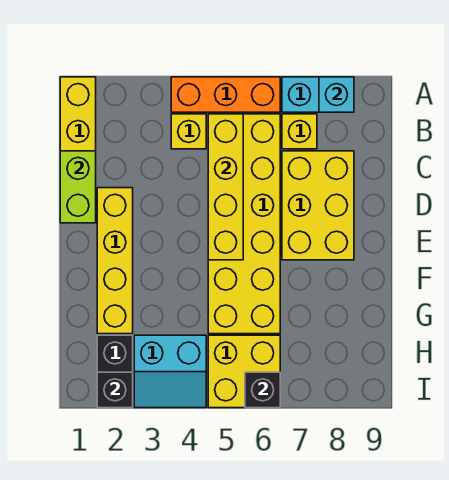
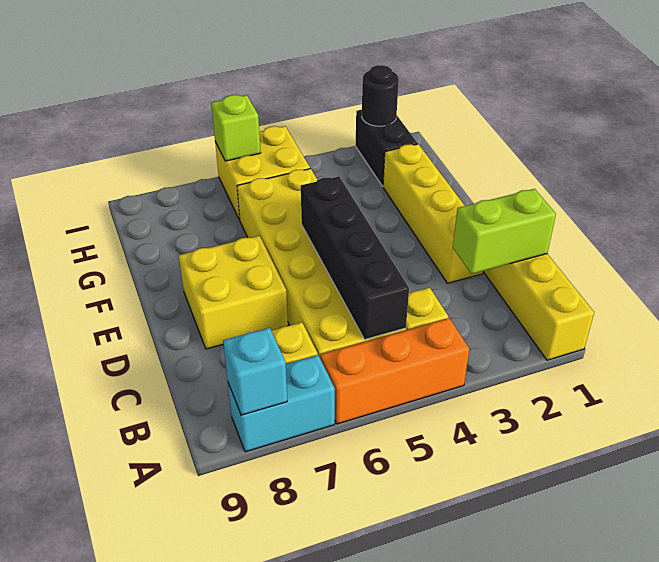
yellow 1x4 brick [208,114,243,260] -> black 1x4 brick [301,176,409,339]
lime 1x2 brick [60,151,96,223] -> lime 1x2 brick turned to [453,189,556,274]
yellow 2x3 brick [282,151,354,260] -> yellow 2x2 brick [179,236,288,349]
cyan 2x2 slope [134,335,206,408] -> none
black 1x1 brick [97,372,133,408] -> black 1x1 round brick [362,65,399,126]
black 1x1 brick [245,372,280,408] -> lime 1x1 brick [211,95,261,161]

